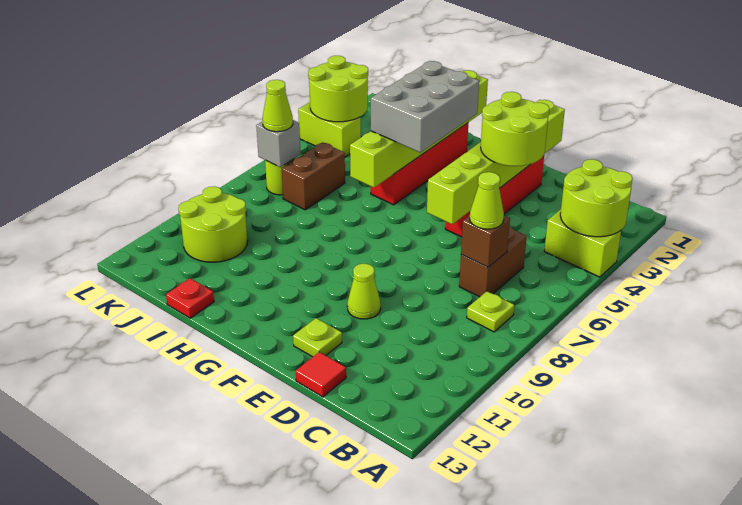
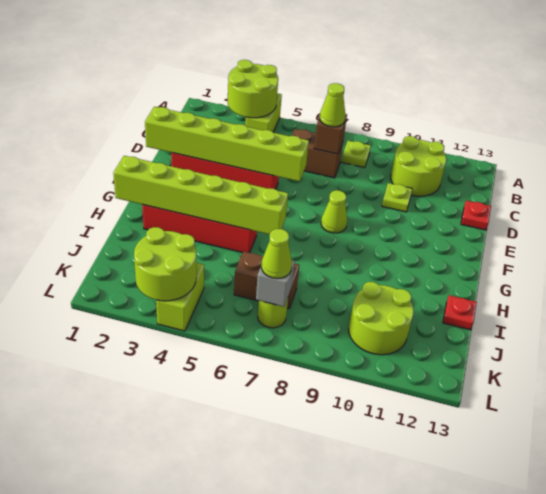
lime 2x2 round brick [481,92,549,166] -> lime 2x2 round brick moved to [391,136,446,196]
red 1x1 tile [296,352,346,397] -> red 1x1 plate [461,200,491,230]
lime 1x1 cone [347,264,381,319] -> lime 1x1 cone moved to [321,190,347,233]
lime 1x1 plate [293,318,342,357] -> lime 1x1 plate moved to [382,183,412,212]
grey 2x3 brick [371,61,479,153] -> none

